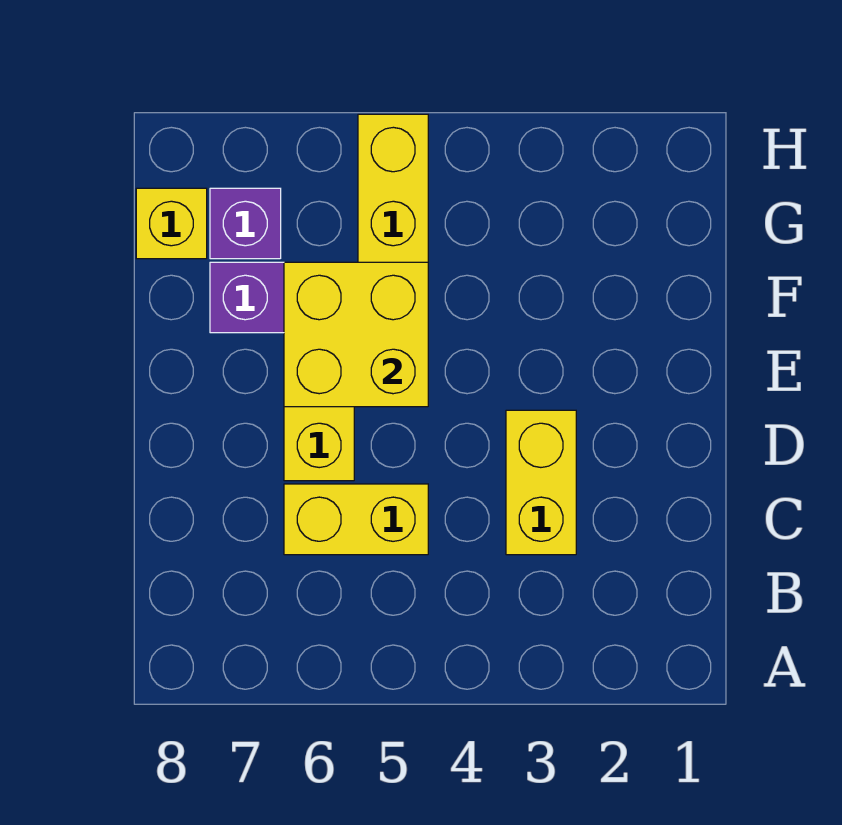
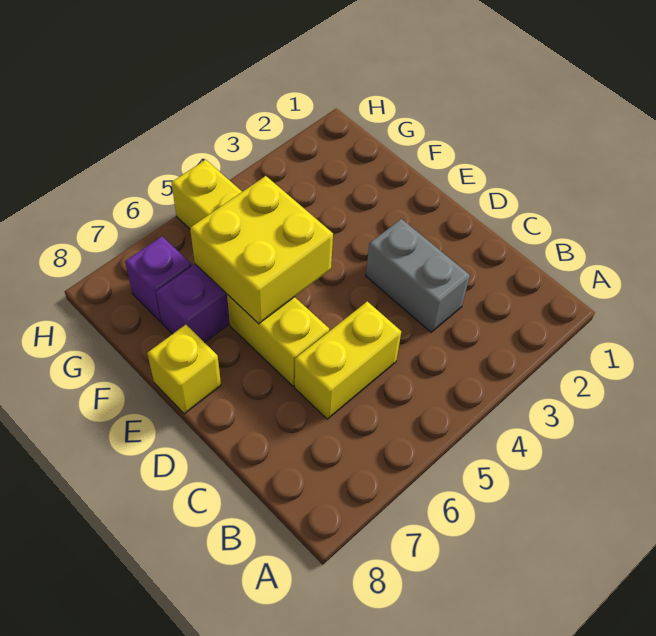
yellow 1x2 brick [506,410,576,555] -> grey 1x2 brick [366,219,470,332]
yellow 1x1 brick [136,188,207,259] -> yellow 1x1 brick moved to [147,325,221,414]

